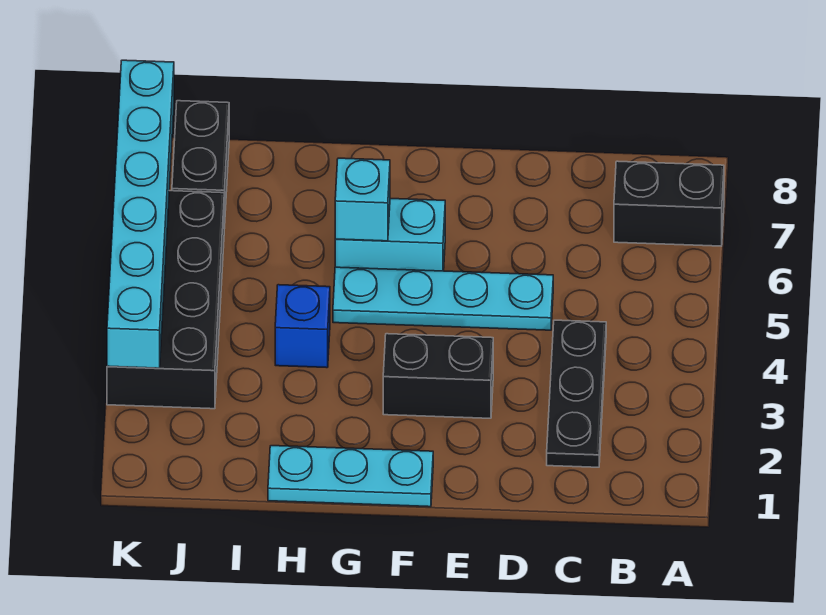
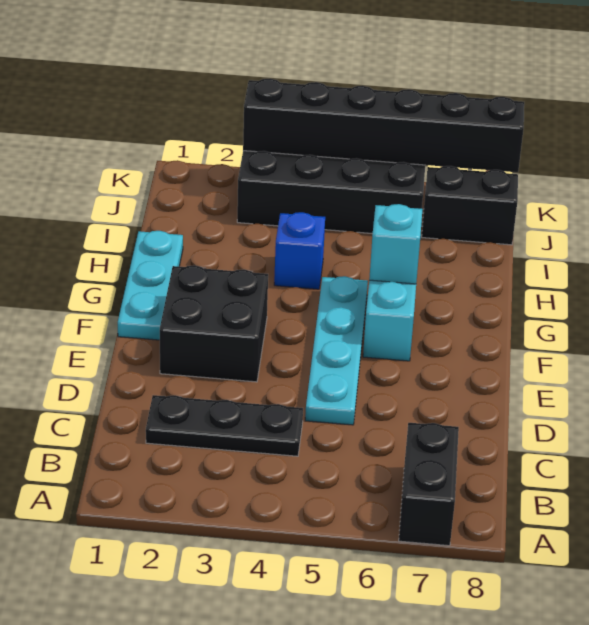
black 1x2 brick [383,334,493,418] -> black 2x2 brick [160,265,268,382]
cyan 1x6 brick [107,60,174,368] -> black 1x6 brick [243,79,524,172]

